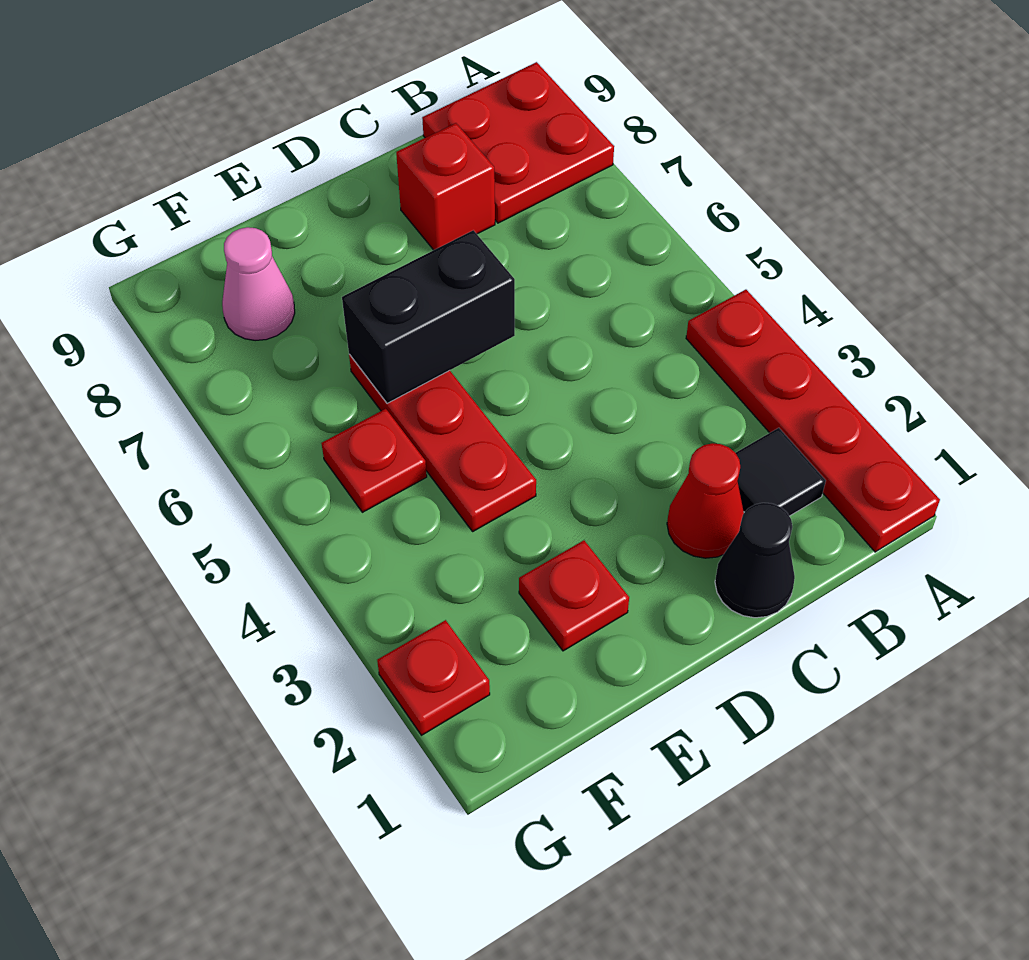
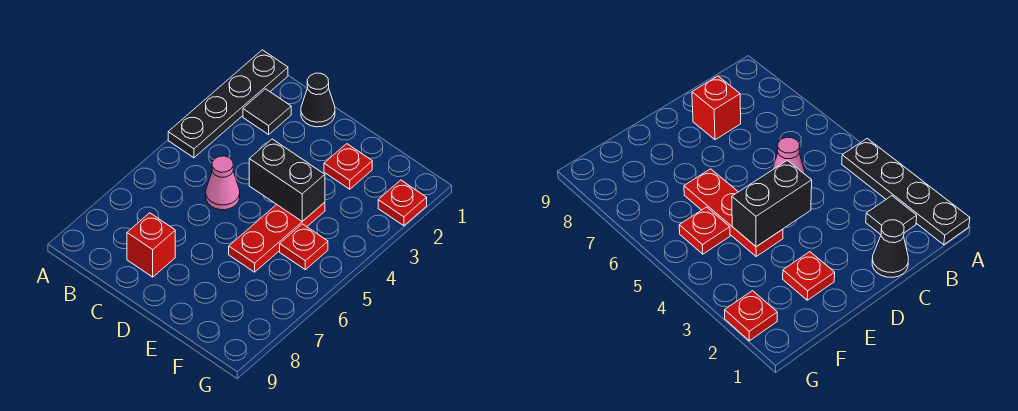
red 1x4 plate [686,290,940,552] -> black 1x4 plate [168,50,288,158]
red 2x2 plate [422,62,614,223] -> none
red 1x1 cone [667,443,744,558] -> none
black 1x2 brick [342,230,515,403] -> black 1x2 brick moved to [249,139,325,221]
pink 1x1 cone [222,227,295,341] -> pink 1x1 cone moved to [206,156,240,210]

